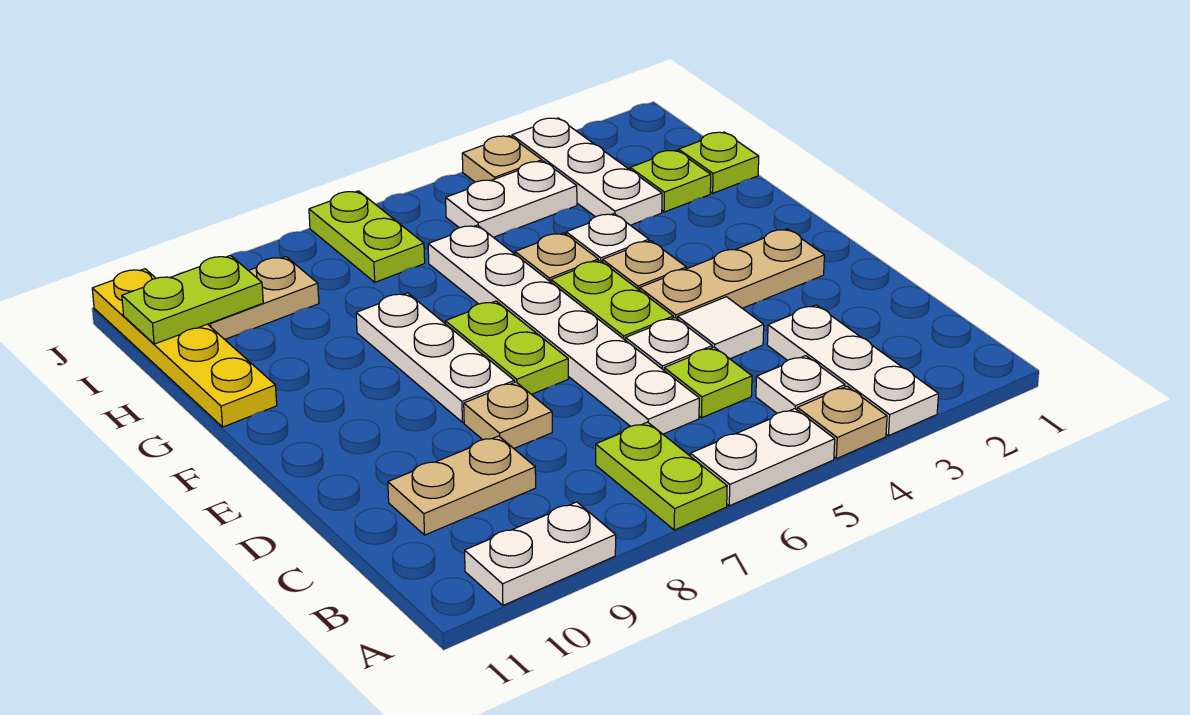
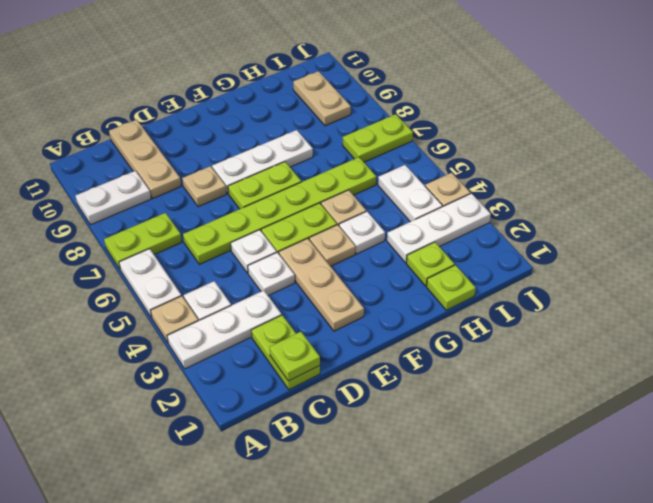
white 1x2 plate [465,502,616,605] -> white 1x2 plate turned to [75,171,151,225]
lime 1x1 plate [664,347,752,418] -> lime 1x1 plate moved to [270,332,320,381]
white 1x6 plate [428,225,699,434] -> lime 1x6 plate [183,157,376,264]
tan 1x2 plate [388,436,536,535] -> tan 1x3 plate [109,120,181,198]
white 1x1 tile [678,297,764,359] -> white 1x1 plate [248,253,295,296]
yellow 1x4 plate [92,269,277,427] -> none
lime 1x2 plate [122,255,263,344] -> lime 1x2 plate moved to [251,315,320,390]

